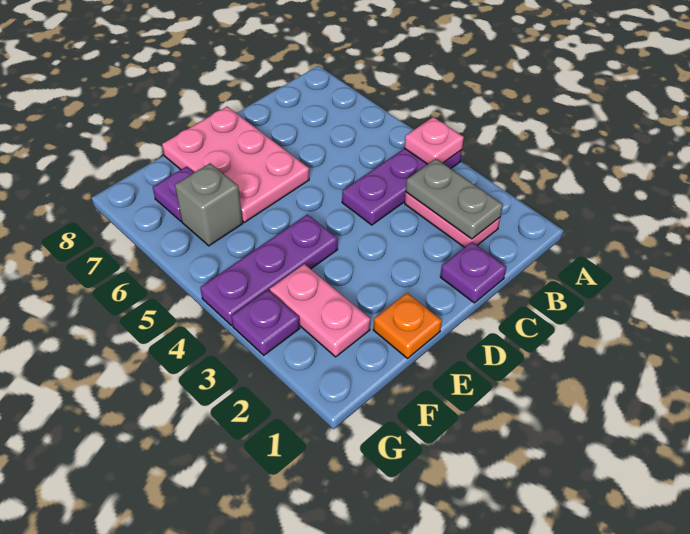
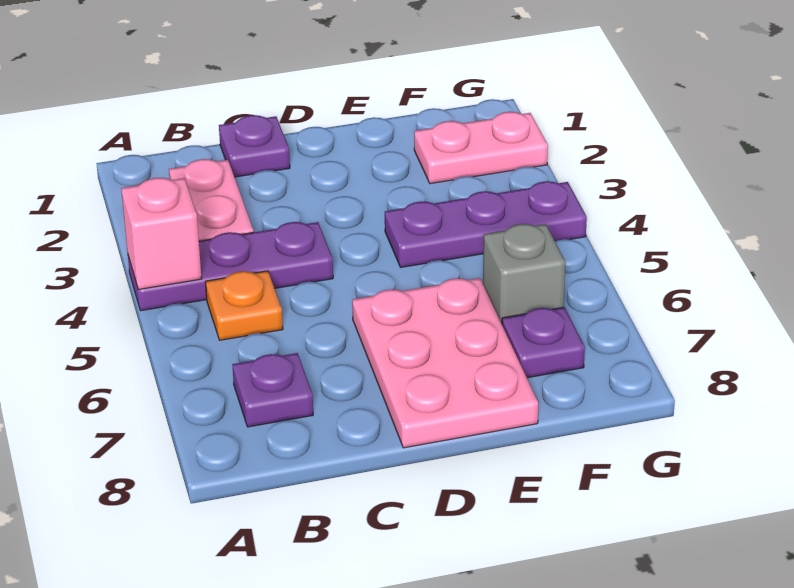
pink 1x1 plate [404,117,464,164] -> pink 1x1 brick [121,178,202,289]
grey 1x2 plate [406,159,503,239] -> none
orange 1x1 plate [373,293,442,358] -> orange 1x1 plate moved to [205,271,283,340]
pink 1x2 plate [270,264,370,357] -> pink 1x2 plate turned to [414,112,548,184]
purple 1x1 plate [232,290,300,355] -> purple 1x1 plate moved to [232,353,313,427]

